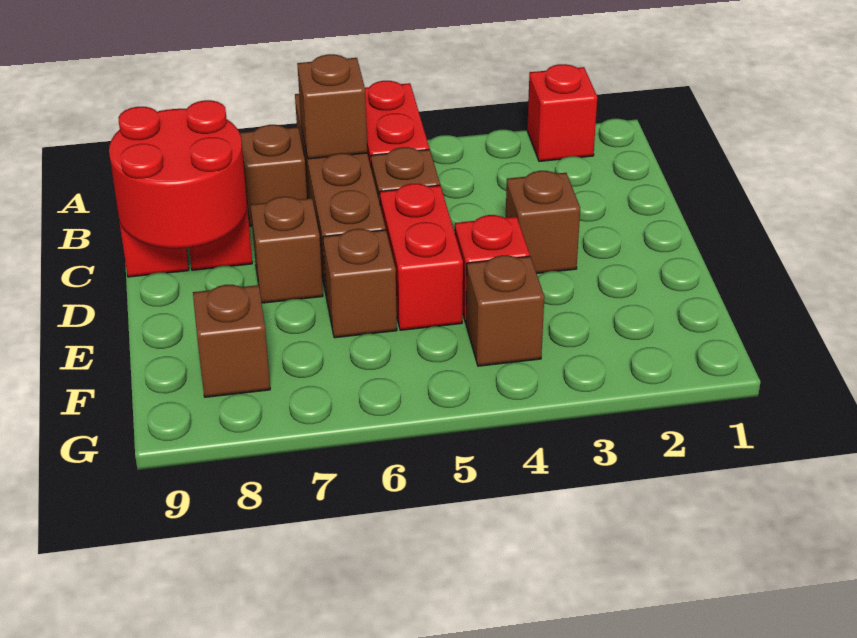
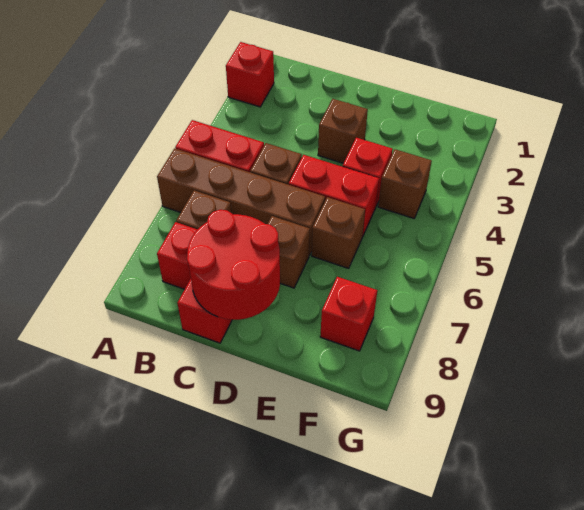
brown 1x1 brick [297,54,367,159] -> none
brown 1x1 brick [193,285,270,397] -> red 1x1 brick [320,277,377,351]

